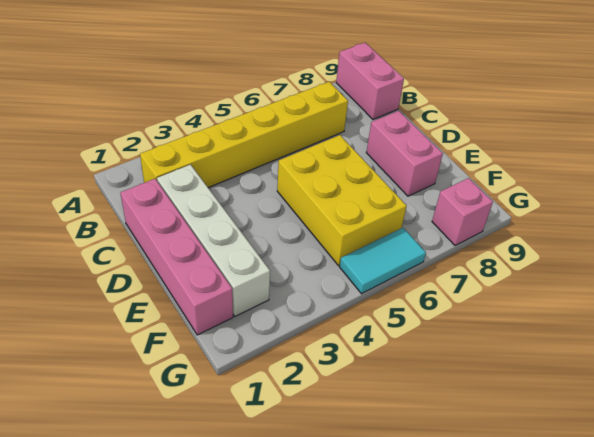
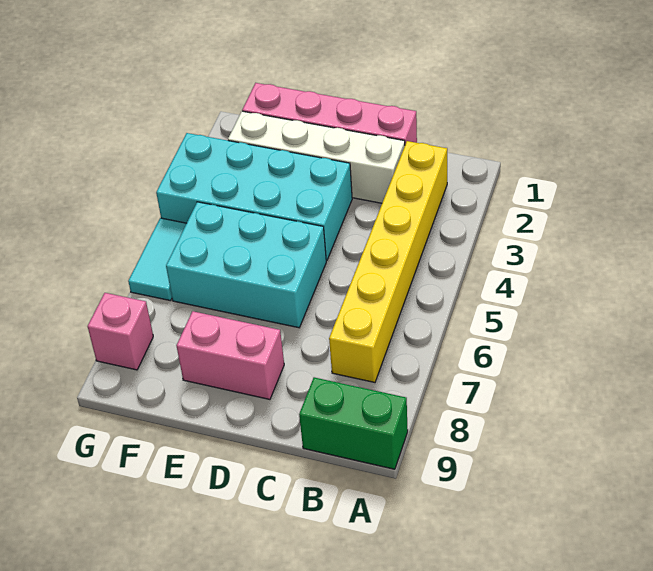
pink 1x2 brick [336,43,404,119] -> green 1x2 brick [299,377,408,469]
none -> cyan 2x4 brick [156,133,352,261]
yellow 2x3 brick [277,135,407,266] -> cyan 2x3 brick [166,202,326,328]

